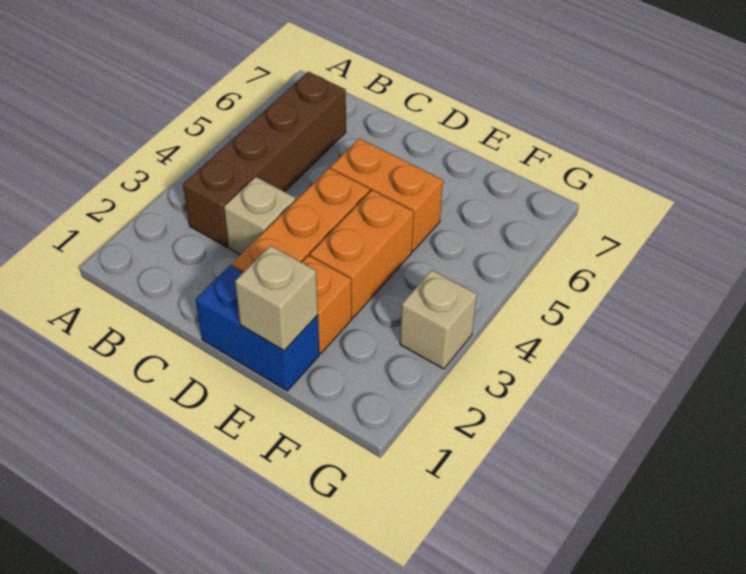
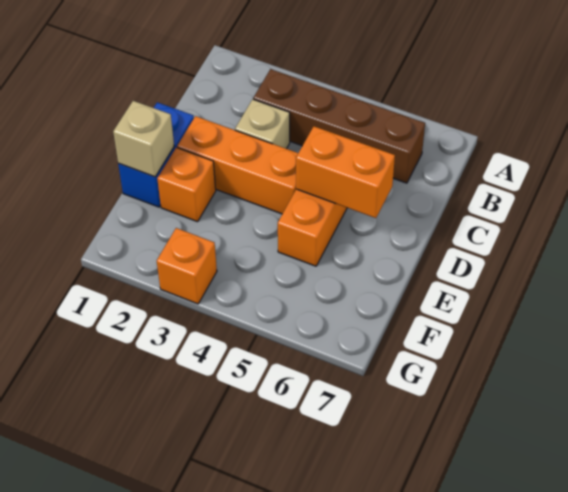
orange 1x2 brick [310,190,414,318] -> orange 1x2 brick moved to [296,126,395,218]
tan 1x1 brick [400,270,477,369] -> orange 1x1 brick [157,228,217,304]

